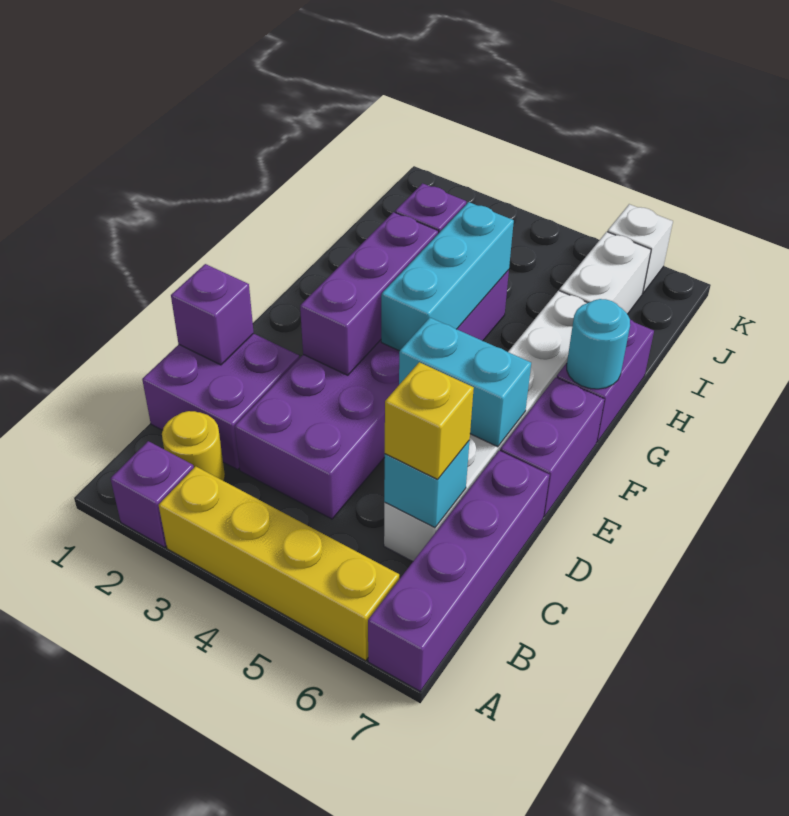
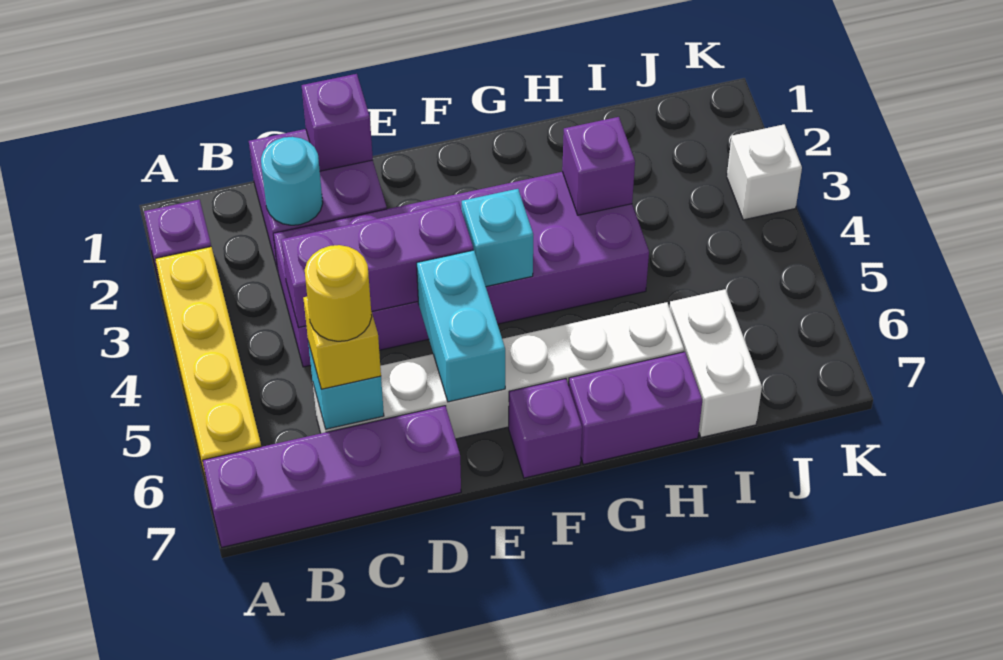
yellow 1x1 round brick [162,411,225,481] -> yellow 1x1 round brick moved to [305,245,372,341]
purple 1x3 brick [300,212,438,375] -> purple 1x3 brick moved to [281,201,473,328]
purple 1x2 brick [500,377,604,517] -> purple 1x1 brick [509,379,582,478]
cyan 1x3 brick [381,202,514,351] -> cyan 1x1 brick [462,189,533,287]
cyan 1x1 round brick [567,299,630,389] -> cyan 1x1 round brick moved to [261,137,323,225]
white 1x2 brick [559,232,651,314] -> white 1x2 brick turned to [670,289,762,437]
white 1x1 brick [607,204,673,293] -> white 1x1 brick moved to [727,125,802,220]

